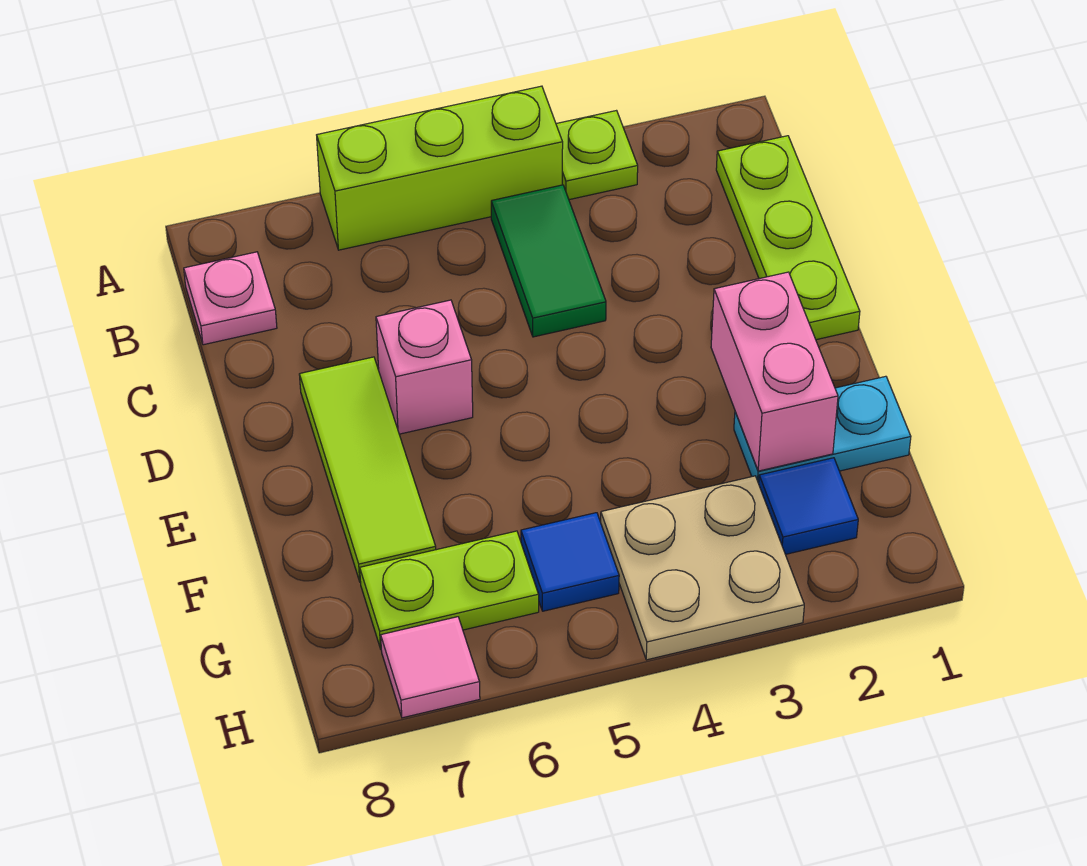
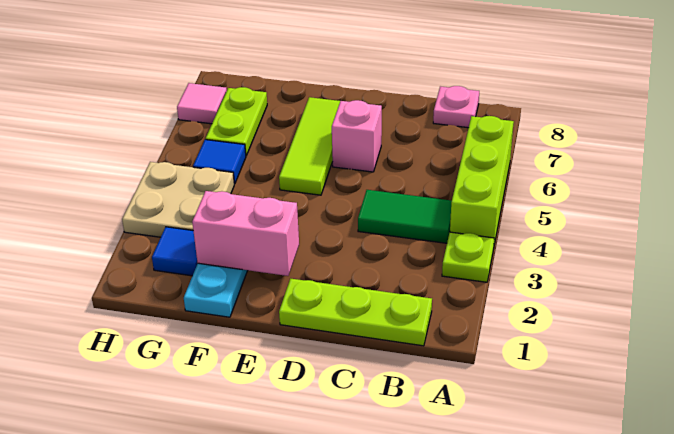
lime 1x3 tile [299,357,436,581] -> lime 1x3 tile turned to [279,97,340,195]

